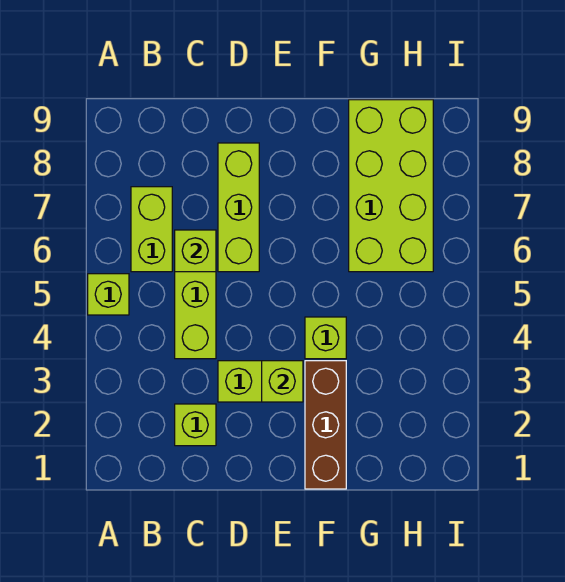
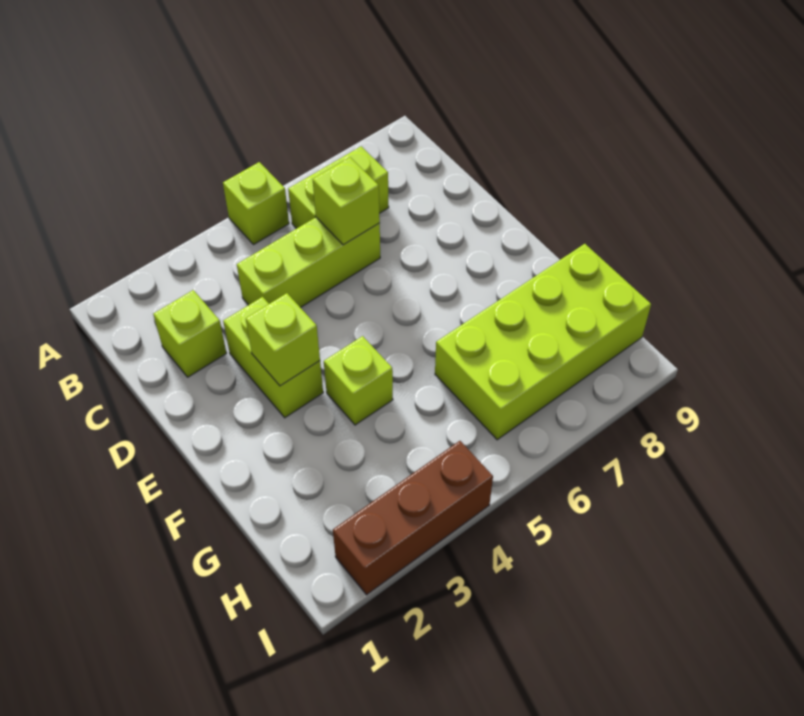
lime 1x3 brick [218,143,259,272] -> none
brown 1x3 brick [305,361,346,489] -> brown 1x3 brick moved to [333,441,493,595]

